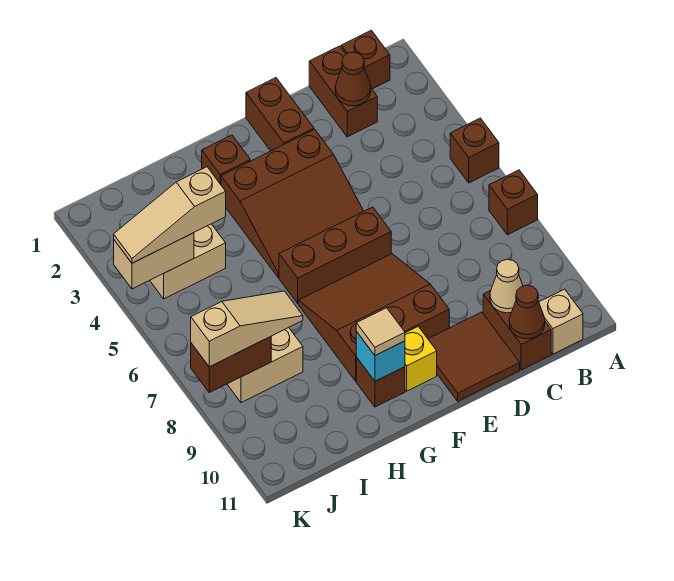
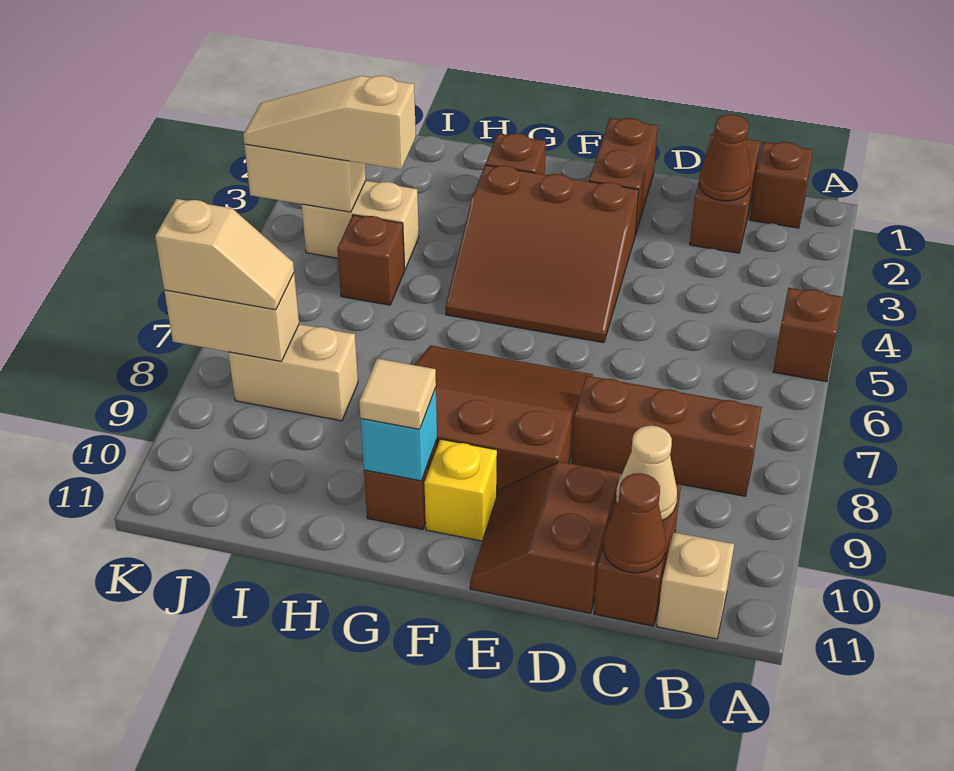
brown 1x1 brick [489,170,538,235] -> brown 1x1 brick moved to [337,215,405,305]
brown 2x2 tile [428,312,520,401] -> brown 2x2 slope [470,462,619,613]
brown 1x3 brick [279,207,391,303] -> brown 1x3 brick moved to [572,376,762,496]
tan 1x3 slope [191,291,303,367] -> tan 1x2 slope [155,199,294,310]
brown 1x2 brick [191,337,271,392] -> tan 1x2 brick [164,274,299,361]

